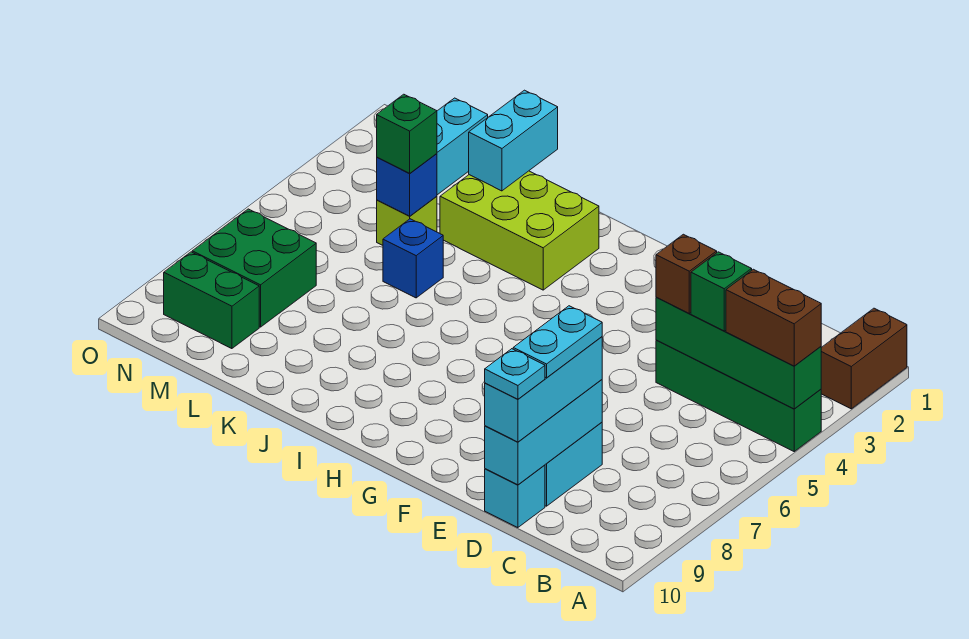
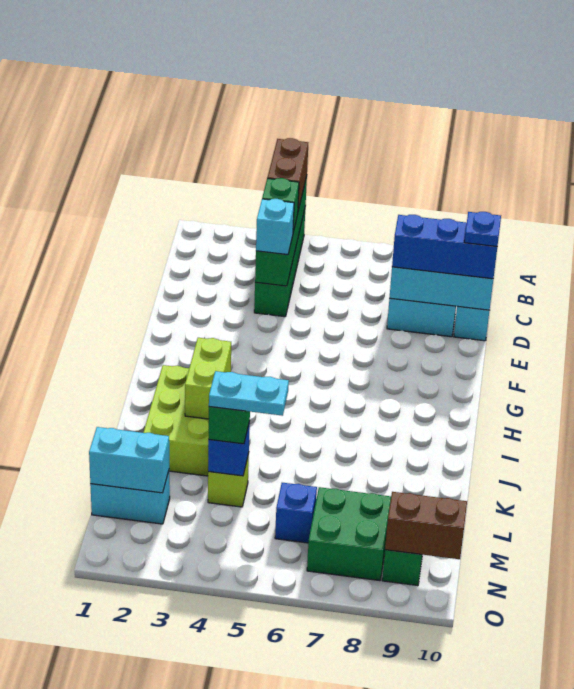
brown 1x2 brick [821,308,907,409] -> brown 1x2 brick moved to [385,492,467,559]
brown 1x1 brick [656,234,717,313] -> cyan 1x1 brick [256,199,294,255]
cyan 1x3 brick [485,337,602,442] -> blue 1x3 brick [392,215,497,279]
cyan 1x2 plate [513,306,602,378] -> cyan 1x2 plate moved to [209,371,289,416]
cyan 1x1 plate [485,349,545,399] -> blue 1x1 plate [464,212,501,247]
none -> lime 1x2 brick [185,338,231,419]
cyan 1x2 brick [469,90,558,191] -> cyan 1x2 brick moved to [89,427,169,493]
blue 1x1 brick [383,219,443,298] -> blue 1x1 brick moved to [275,483,317,543]

